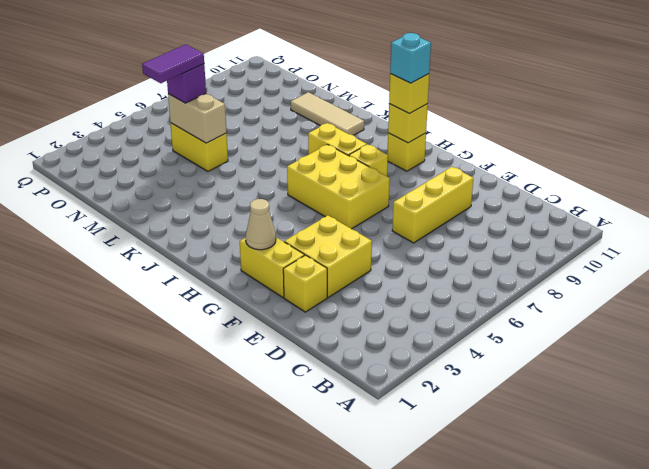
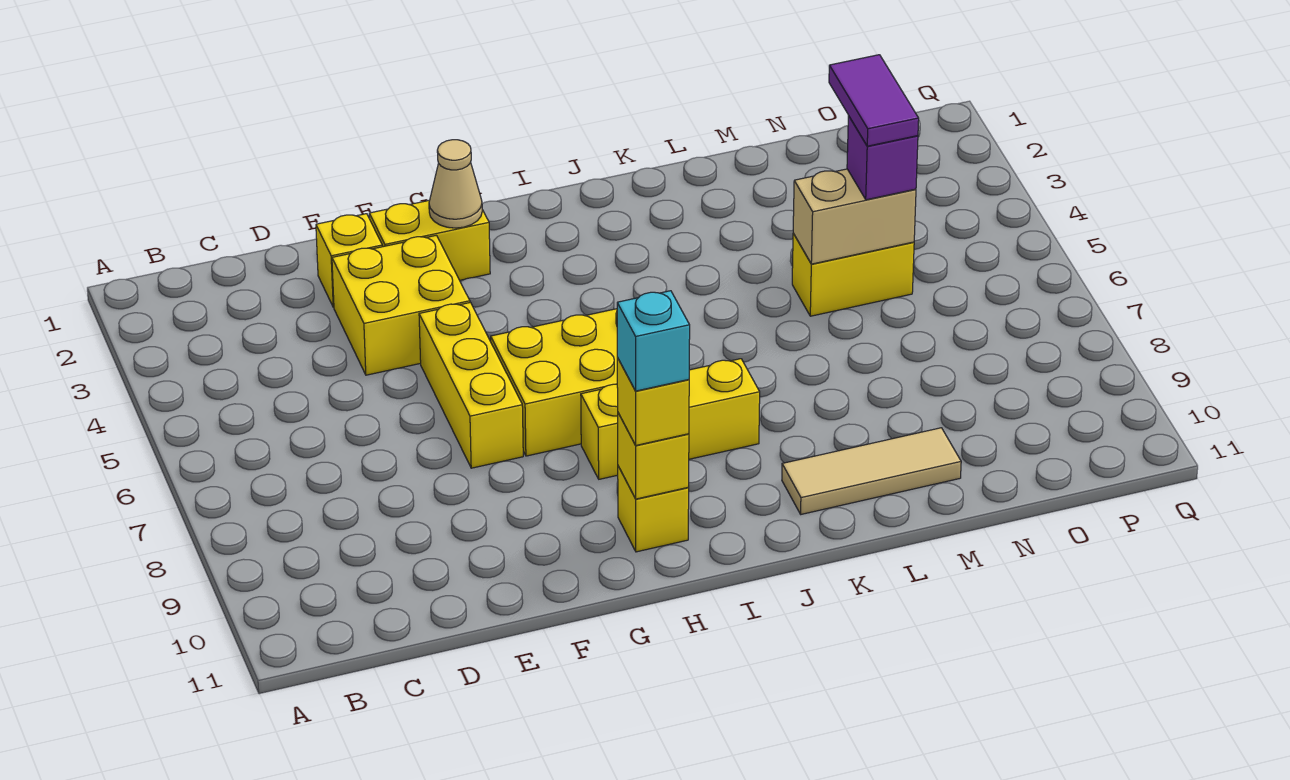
yellow 1x3 brick [392,167,473,243] -> yellow 1x3 brick moved to [419,302,523,468]

